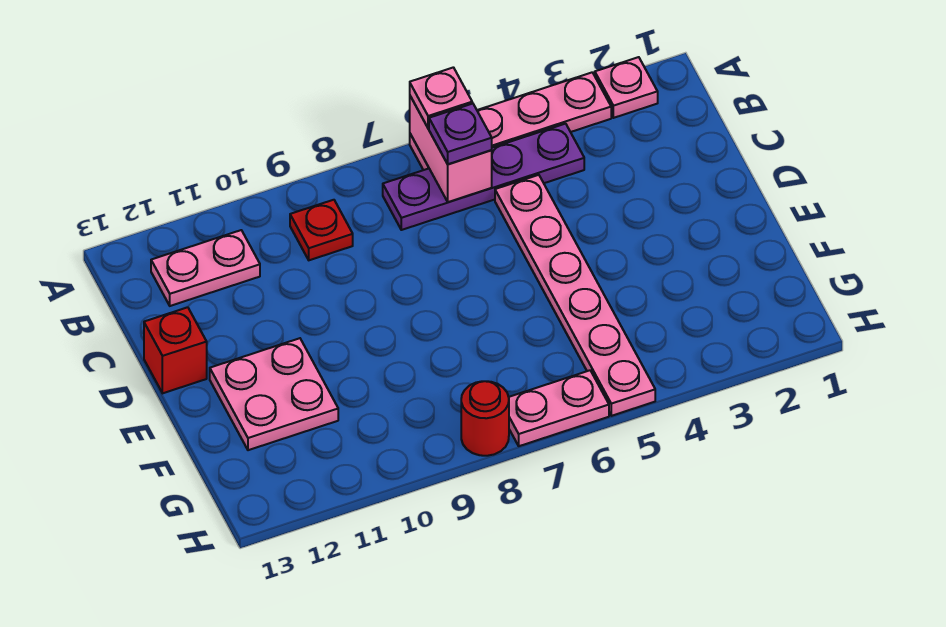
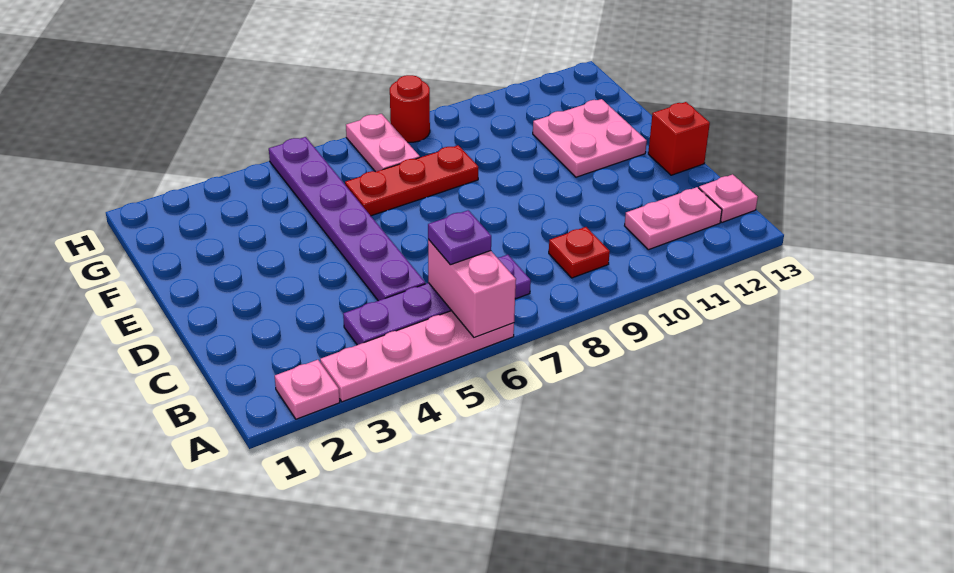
pink 1x1 plate [410,67,472,128] -> pink 1x1 plate moved to [699,174,758,222]
pink 1x6 plate [495,175,655,416] -> purple 1x6 plate [269,137,425,301]
none -> red 1x3 plate [345,145,478,216]
pink 1x2 plate [509,370,609,446] -> pink 1x2 plate turned to [346,114,420,172]

